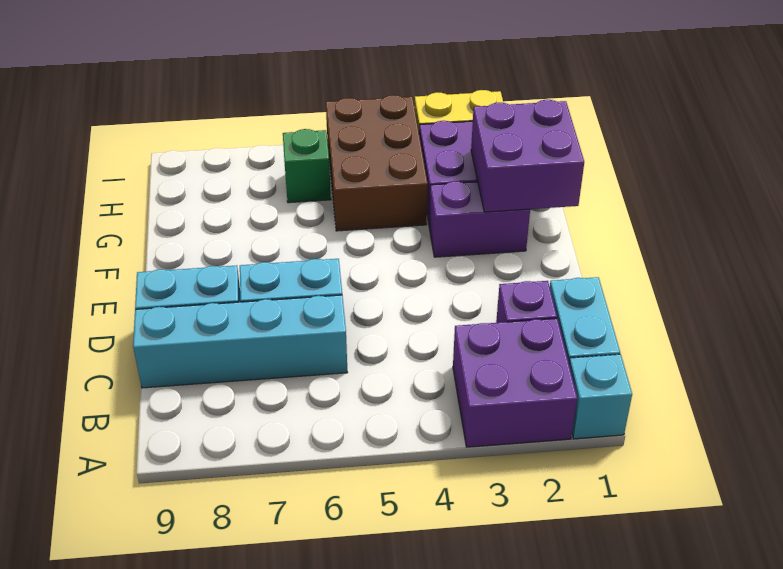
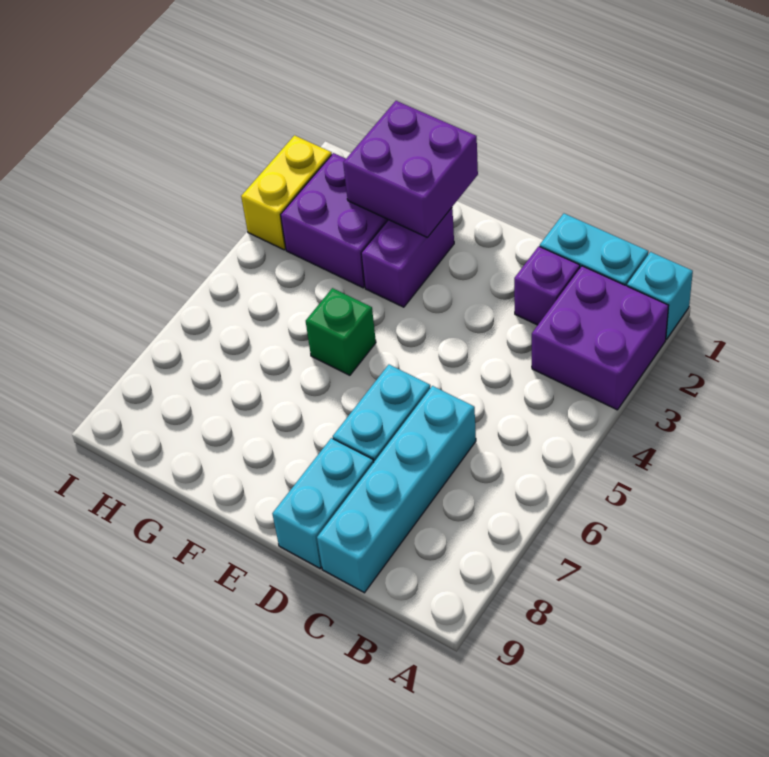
brown 2x3 brick [326,95,428,231] -> none
green 1x1 brick [283,129,331,203] -> green 1x1 brick moved to [306,288,376,375]

